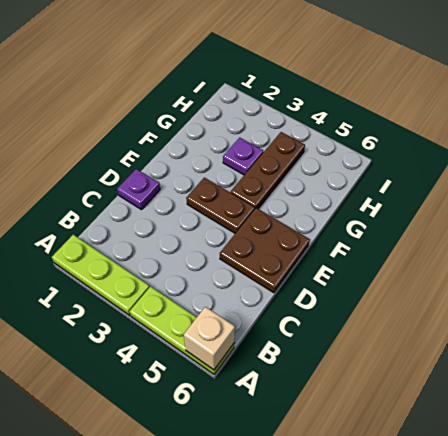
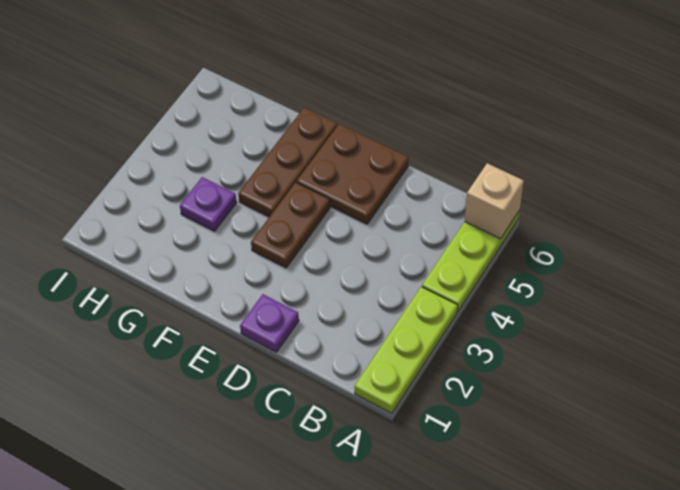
brown 1x3 plate [231,132,305,209] -> brown 1x3 plate turned to [238,107,337,217]

